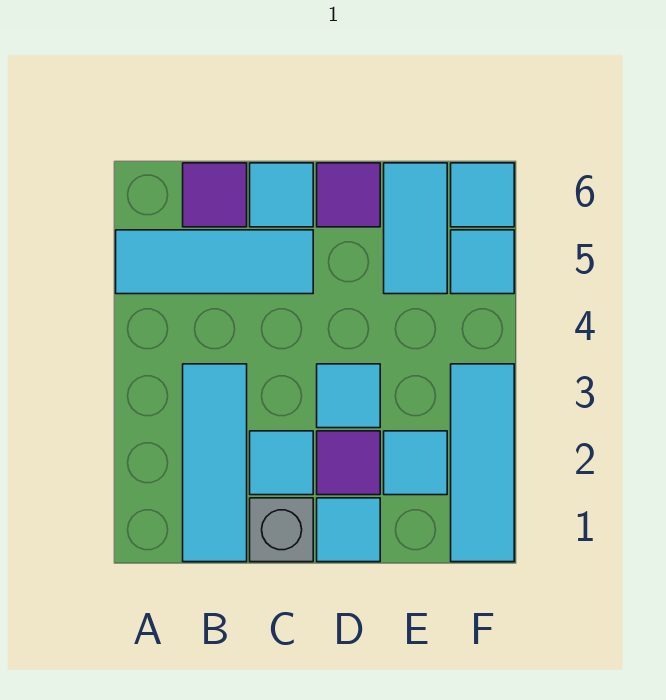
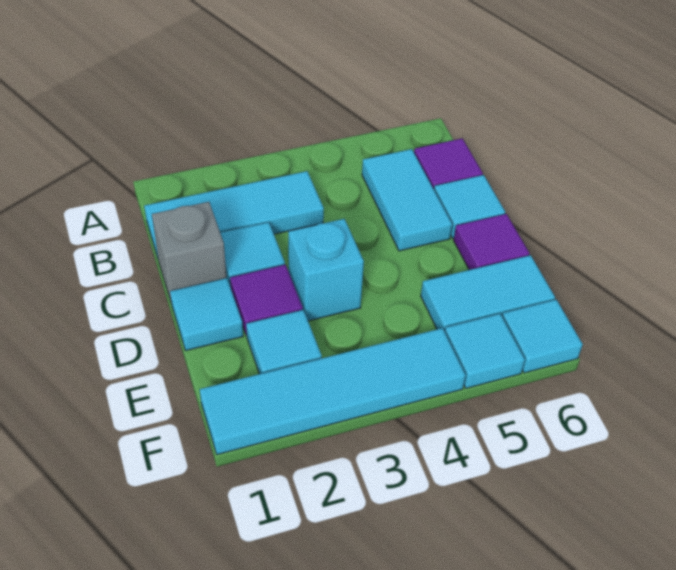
cyan 1x3 tile [116,230,313,294] -> cyan 1x2 tile [362,149,452,251]
cyan 1x1 tile [317,364,380,428] -> cyan 1x1 brick [288,219,364,321]
cyan 1x3 tile [451,364,514,562] -> cyan 1x4 tile [200,328,466,455]

